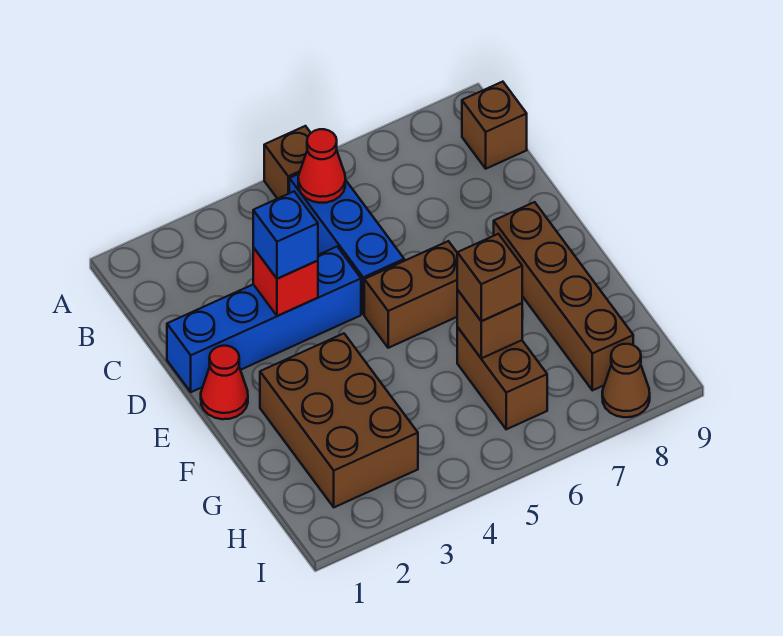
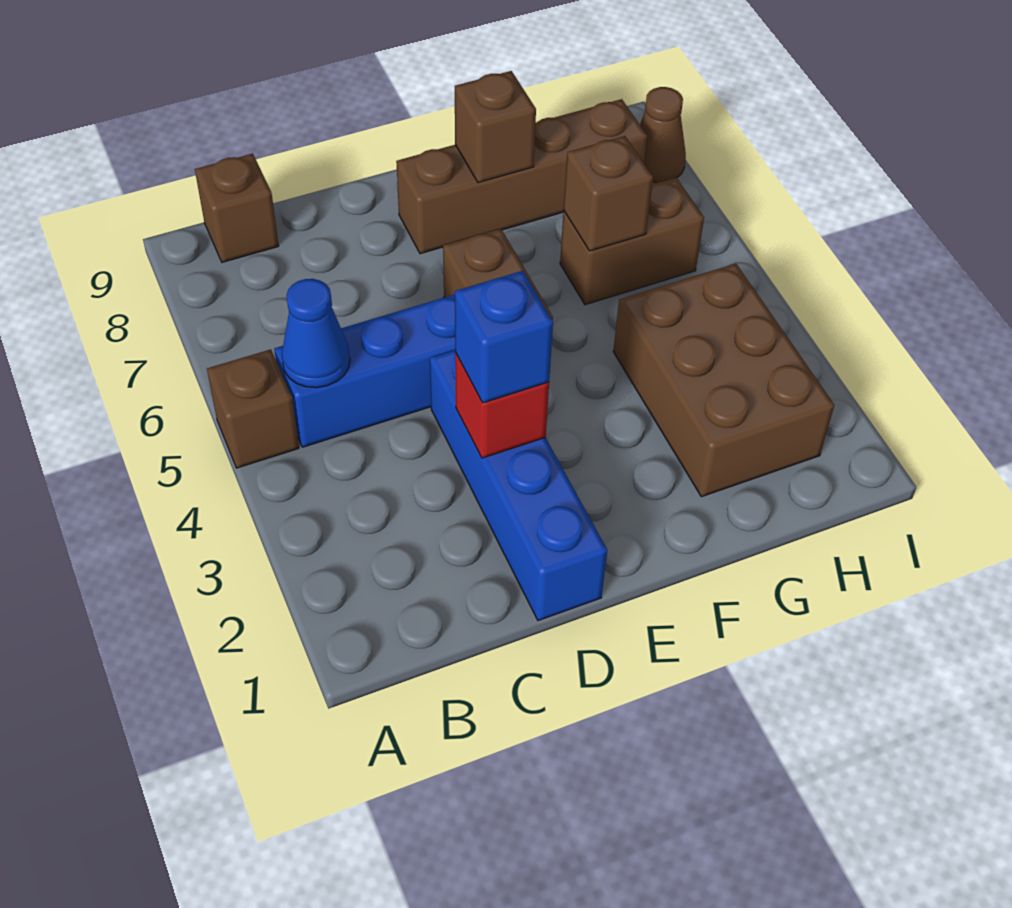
red 1x1 cone [298,129,345,203] -> blue 1x1 cone [282,279,350,388]
red 1x1 cone [201,346,248,419] -> none
brown 2x3 brick [260,334,418,507] -> brown 2x3 brick turned to [613,264,834,497]
brown 1x1 brick [457,234,522,321] -> brown 1x1 brick moved to [455,71,536,183]

